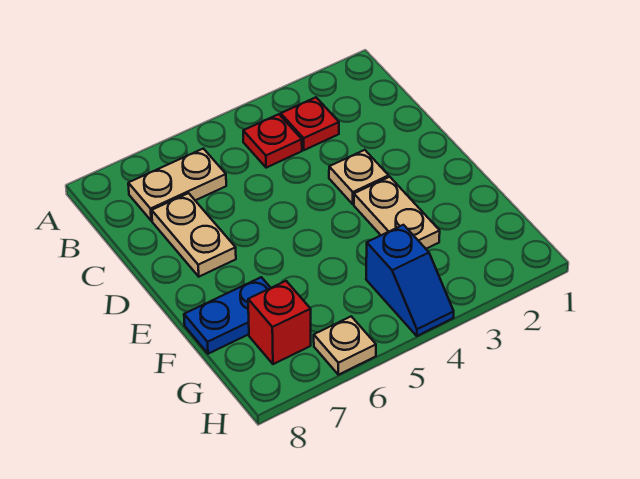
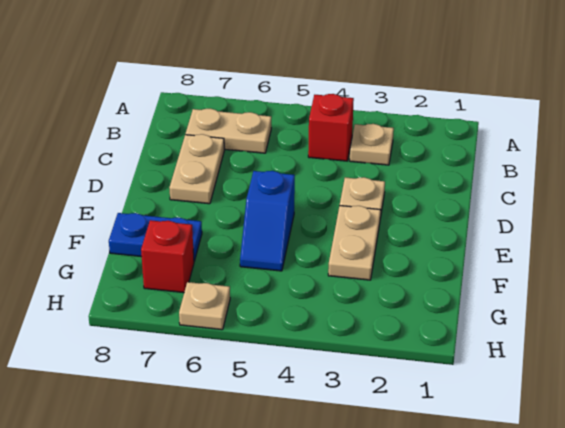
red 1x1 plate [281,97,339,150] -> tan 1x1 plate [350,124,394,165]
red 1x1 plate [243,114,302,168] -> red 1x1 brick [308,94,354,161]
blue 1x2 slope [366,225,454,336] -> blue 1x2 slope moved to [240,171,295,271]

